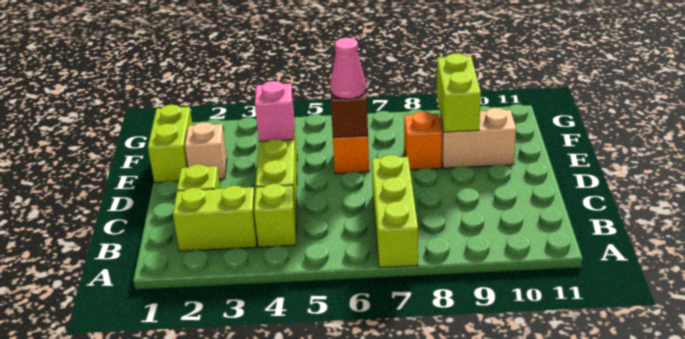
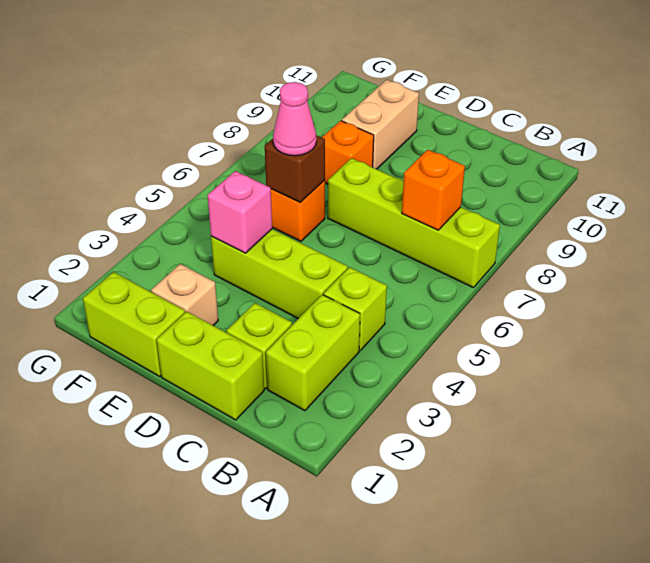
lime 1x3 brick [372,155,418,268] -> lime 1x4 brick [328,158,500,288]
none -> orange 1x1 brick [402,150,465,230]
lime 1x2 brick [437,53,481,132] -> lime 1x2 brick moved to [157,311,264,420]

